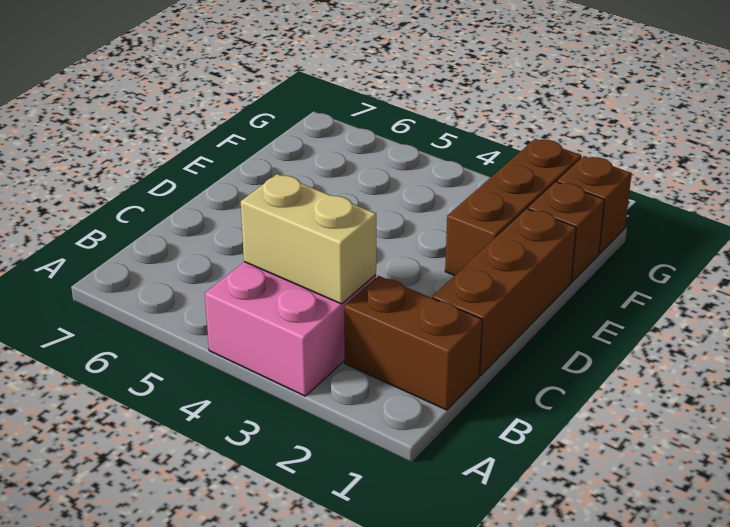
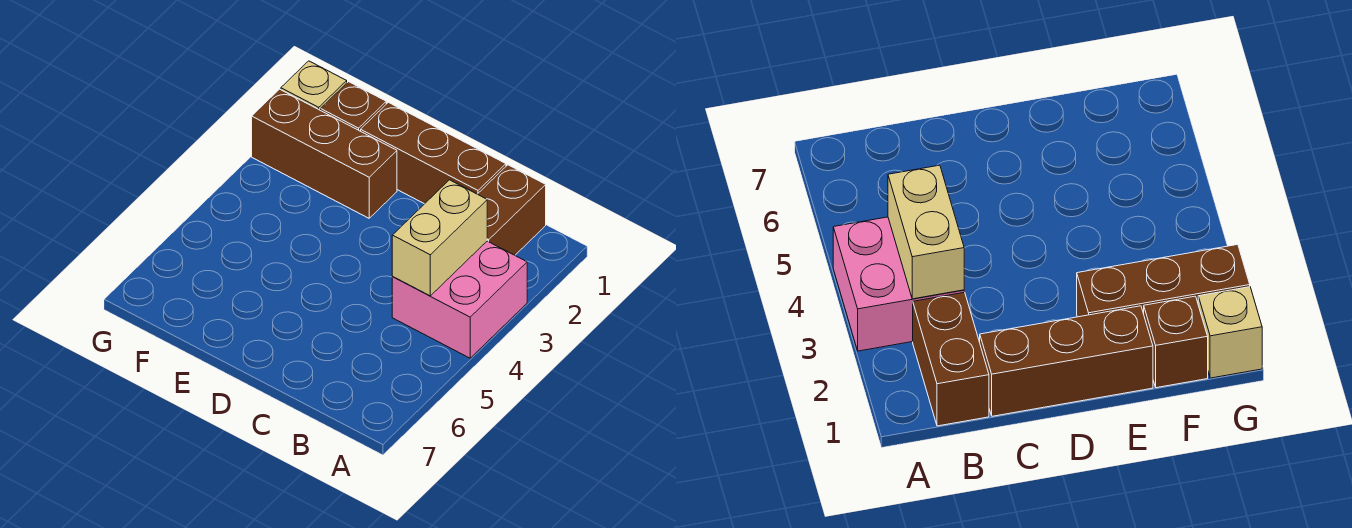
brown 1x1 brick [557,156,632,254] -> tan 1x1 brick [281,61,347,110]

